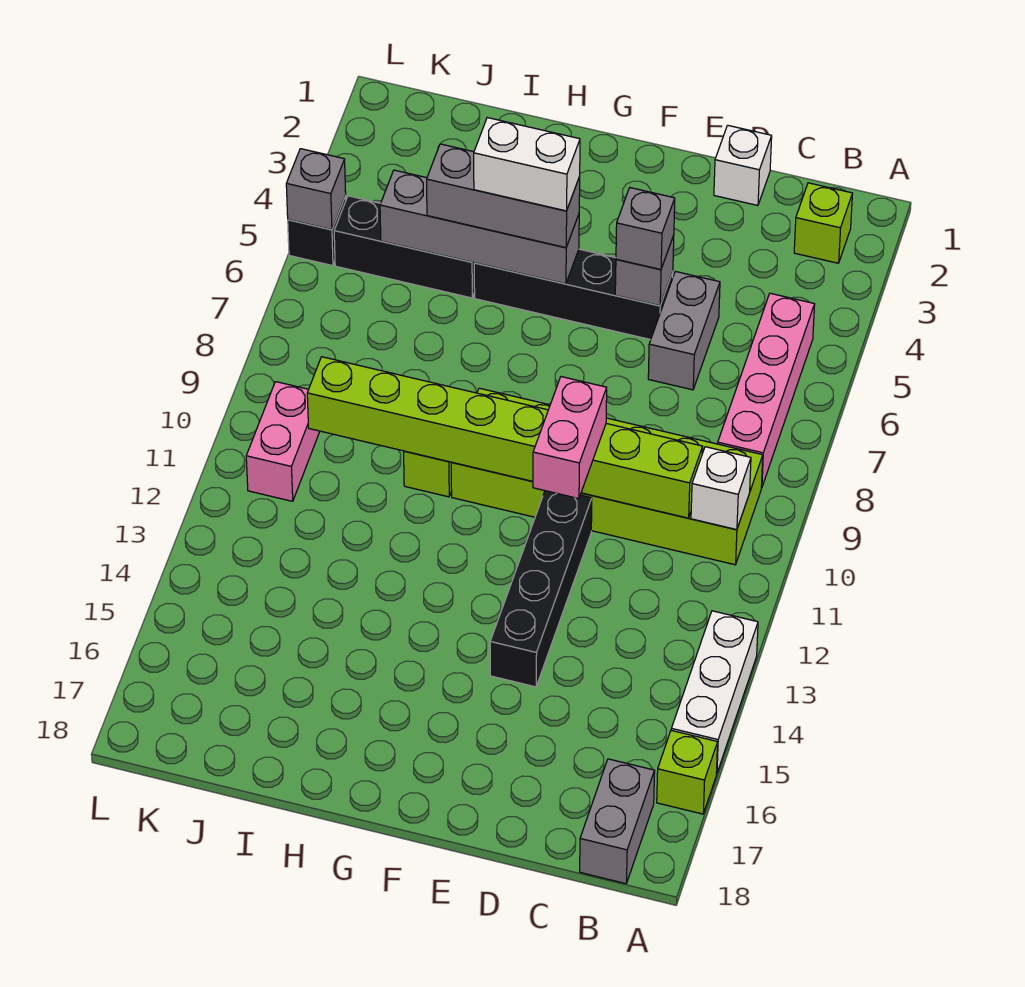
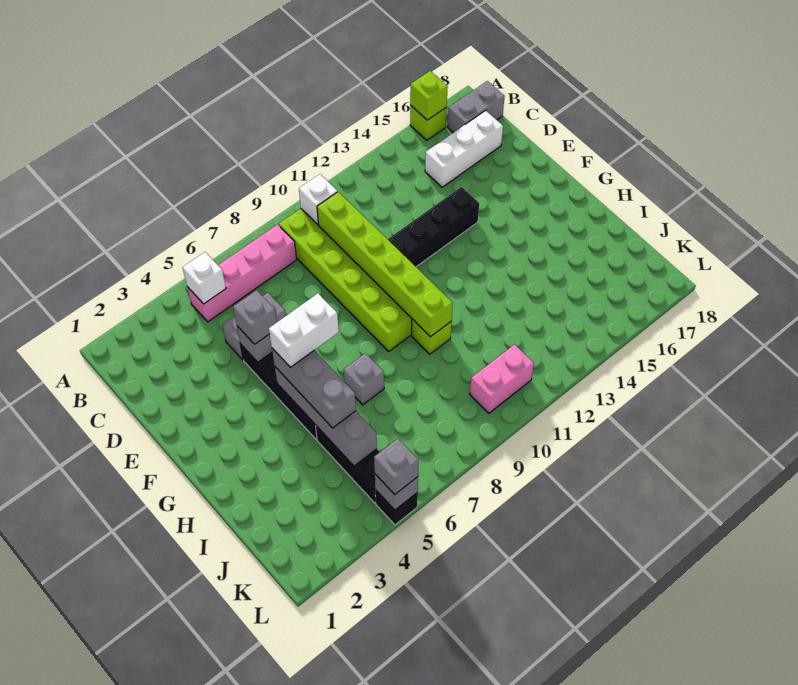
white 1x3 brick [671,611,758,774] -> white 1x3 brick moved to [425,110,503,187]
lime 1x1 brick [794,183,853,263] -> lime 1x1 brick moved to [410,71,448,120]
lime 1x8 brick [307,357,703,518] -> lime 1x6 brick [317,192,453,337]
white 1x1 brick [714,125,772,205] -> white 1x1 brick moved to [183,252,226,304]
pink 1x2 brick [533,377,607,499] -> none
white 1x2 brick [474,118,580,211] -> white 1x2 brick turned to [269,294,339,367]
none -> grey 1x1 brick [344,353,384,405]
none -> grey 1x1 brick [374,439,419,495]

